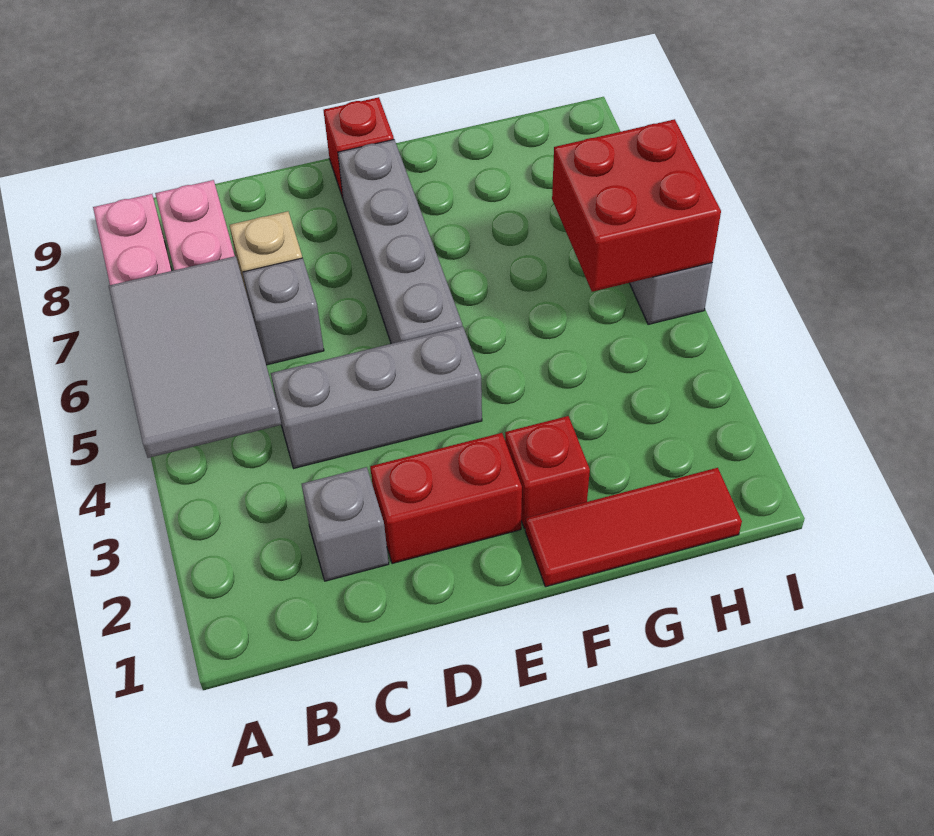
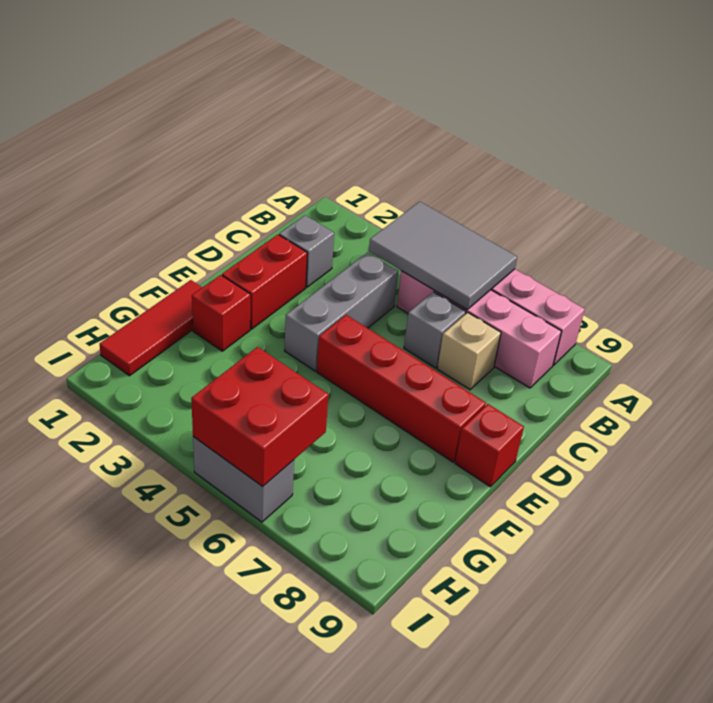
grey 1x4 brick [338,140,462,344] -> red 1x4 brick [317,315,486,462]

